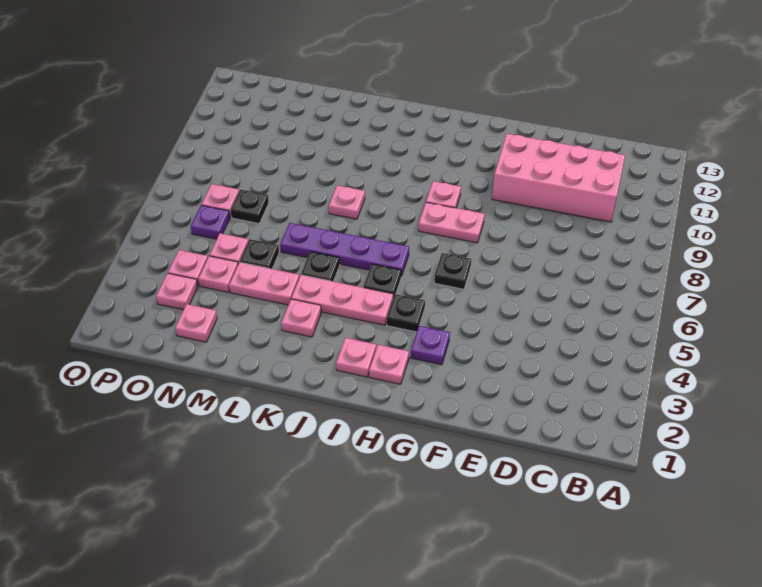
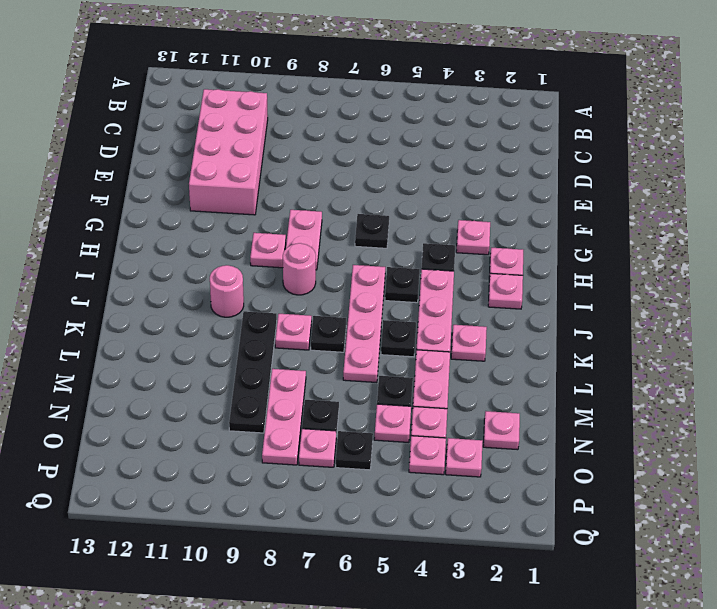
purple 1x1 plate [411,326,450,365] -> pink 1x1 plate [456,220,490,255]
purple 1x4 plate [280,223,409,276] -> pink 1x4 plate [343,265,385,383]
none -> pink 1x1 round brick [283,243,316,295]
none -> pink 1x1 round brick [210,265,244,317]
none -> black 1x1 plate [311,316,346,352]
none -> black 1x4 plate [229,311,277,433]
none -> pink 1x3 plate [262,369,306,465]
purple 1x1 plate [191,205,230,239] -> black 1x1 plate [336,431,373,470]

